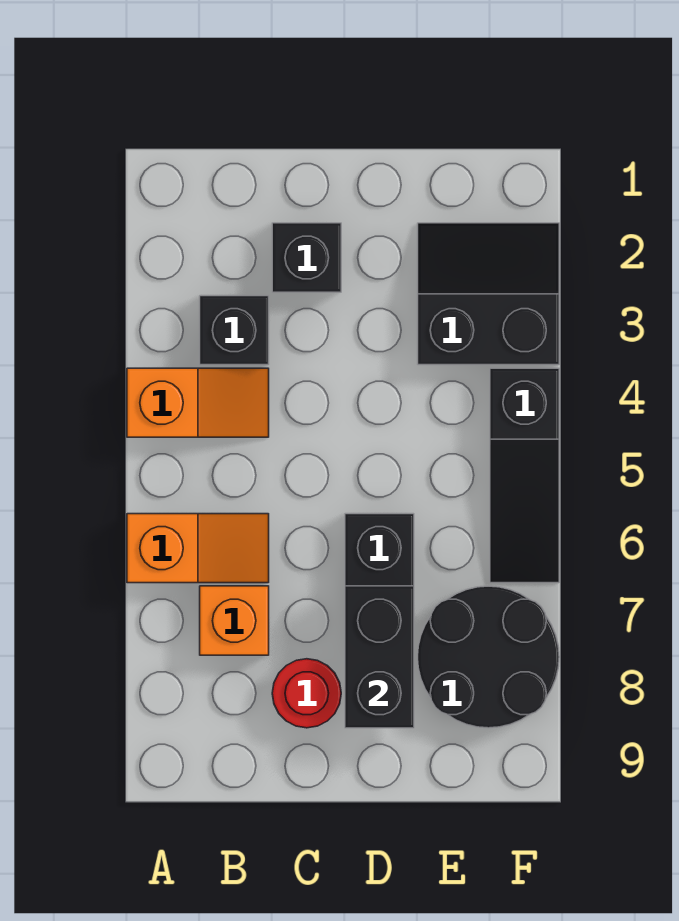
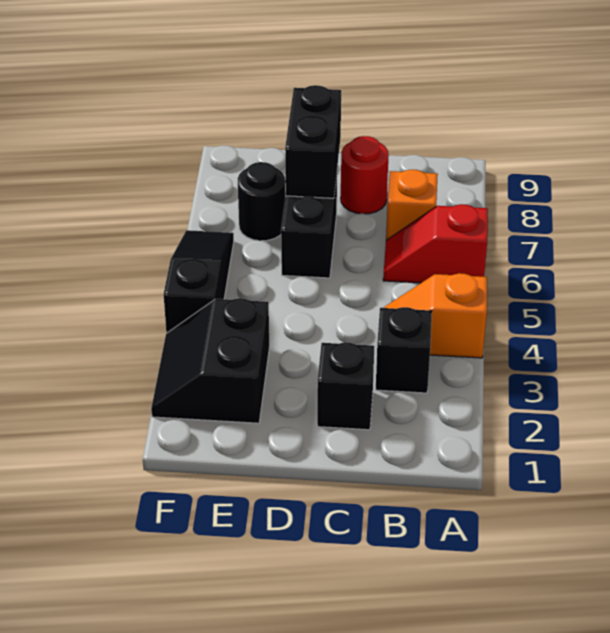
orange 1x2 slope [127,514,269,583] -> red 1x2 slope [383,204,488,283]
black 2x2 slope [418,223,559,365] -> black 2x2 slope turned to [151,298,269,423]
black 2x2 round brick [418,586,559,728] -> black 1x1 round brick [238,162,285,241]

